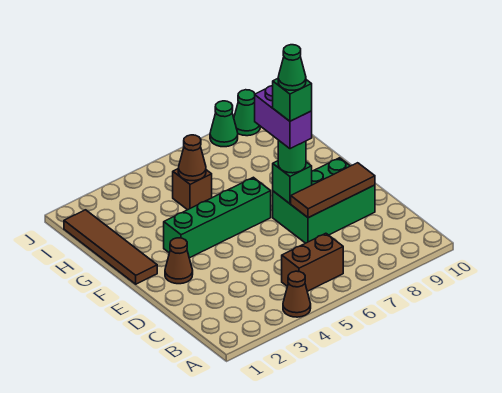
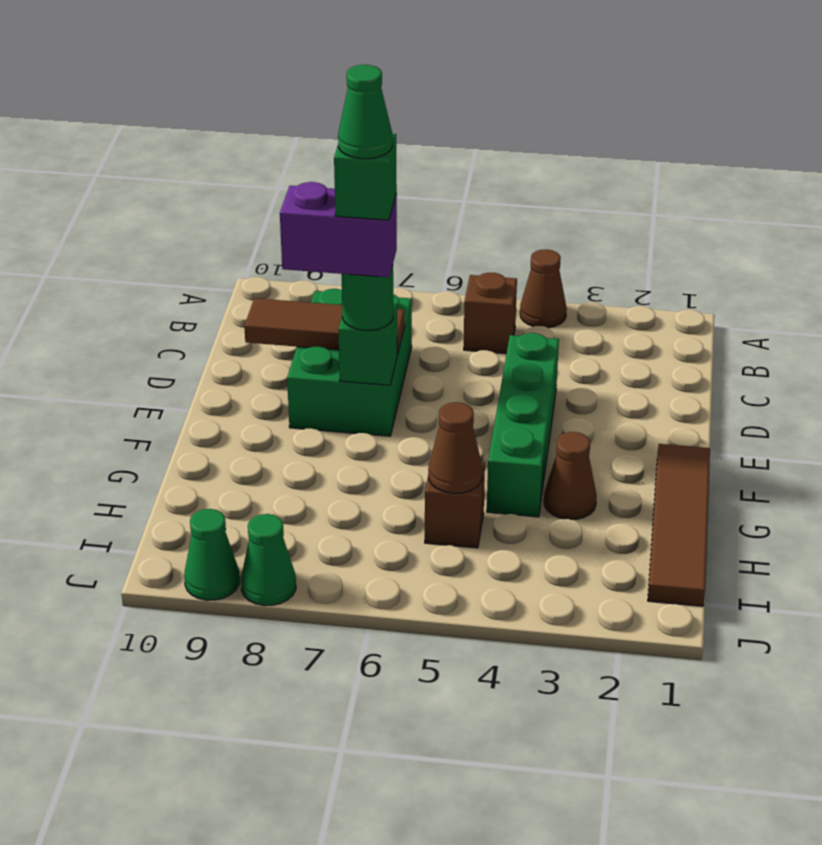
brown 1x2 brick [282,233,343,291] -> brown 1x1 brick [464,273,517,354]
green 2x3 brick [273,158,375,243] -> green 2x3 brick turned to [287,289,412,436]
brown 1x1 cone [165,238,193,284] -> brown 1x1 cone moved to [544,432,597,519]
purple 1x2 brick [255,86,312,149] -> purple 1x2 brick turned to [280,182,397,277]
green 1x4 brick [164,177,271,258] -> green 1x4 brick turned to [487,333,559,517]

